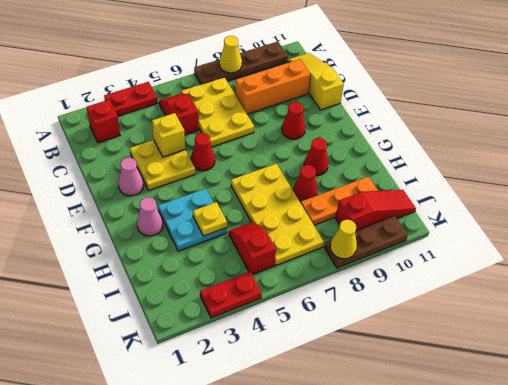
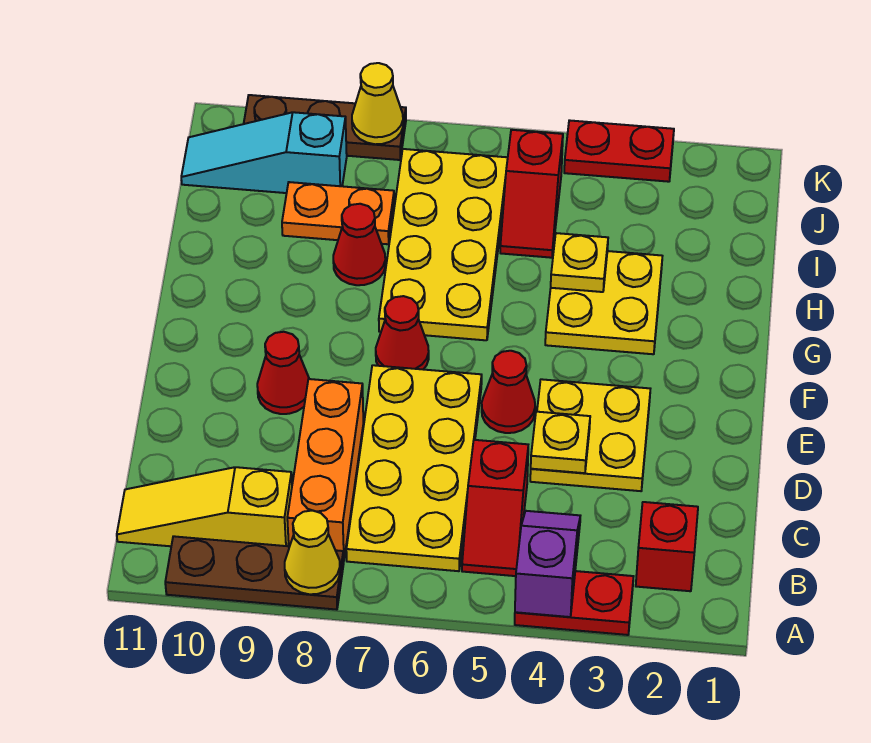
none -> purple 1x2 slope [515,511,580,617]
brown 1x4 plate [194,42,288,84] -> brown 1x3 plate [165,536,344,610]
yellow 2x3 plate [181,77,254,147] -> yellow 2x4 plate [346,365,482,571]
yellow 1x3 slope [289,53,344,110] -> yellow 1x3 slope turned to [117,467,292,546]
orange 1x3 brick [235,59,311,114] -> orange 1x3 brick turned to [287,379,363,558]
yellow 1x1 brick [152,113,185,157] -> yellow 1x1 plate [531,412,590,473]
pink 1x1 cone [118,157,144,196] -> none
pink 1x1 cone [137,197,163,236] -> none
cyan 2x2 plate [158,189,227,251] -> yellow 2x2 plate [545,251,662,354]
red 1x1 cone [304,137,328,176] -> red 1x1 cone moved to [376,296,429,369]
orange 1x3 plate [301,177,378,225] -> orange 1x2 plate [282,182,394,244]
red 1x3 slope [336,190,416,230] -> cyan 1x3 slope [181,112,347,193]

